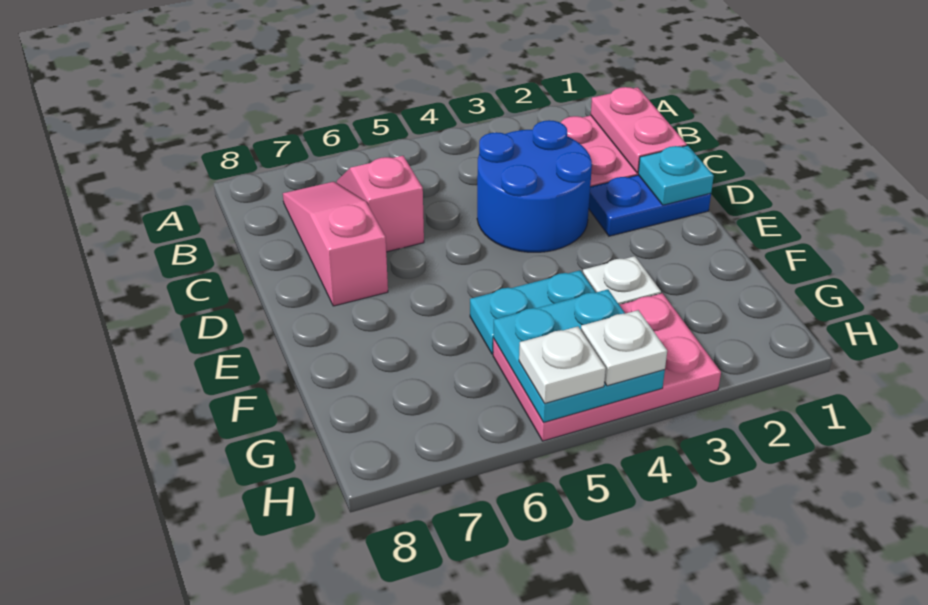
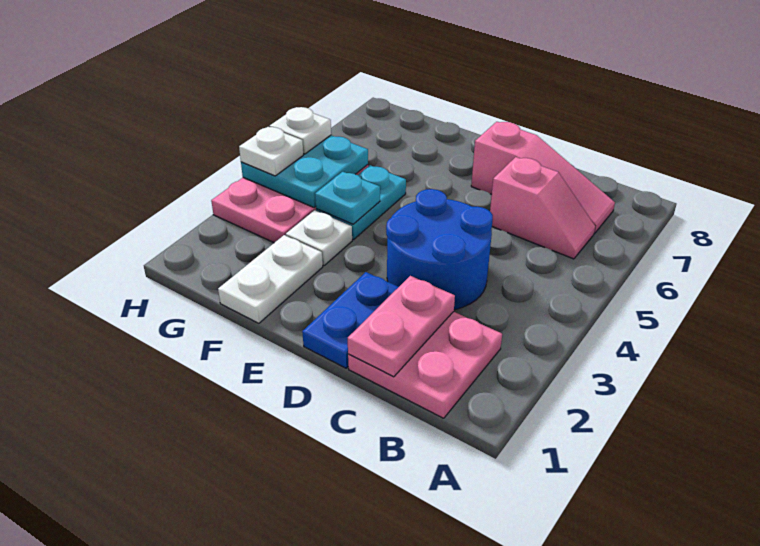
pink 1x2 plate [591,87,687,173] -> pink 1x2 plate turned to [348,276,455,377]
cyan 1x1 plate [638,146,714,205] -> cyan 1x1 plate moved to [315,172,380,224]
none -> white 1x2 plate [218,235,323,323]

